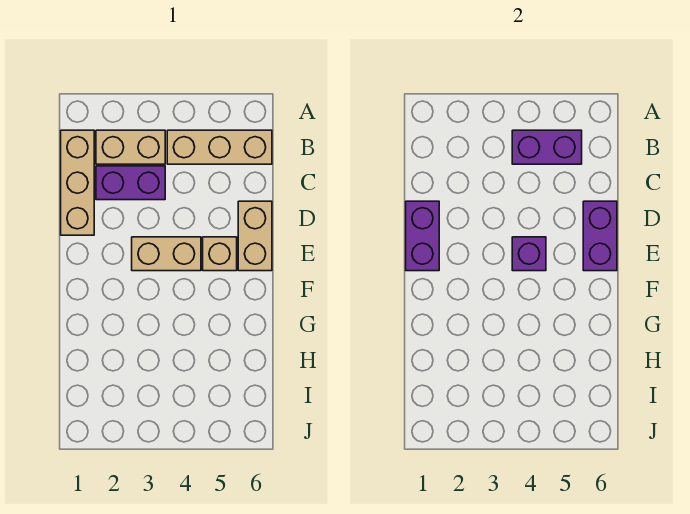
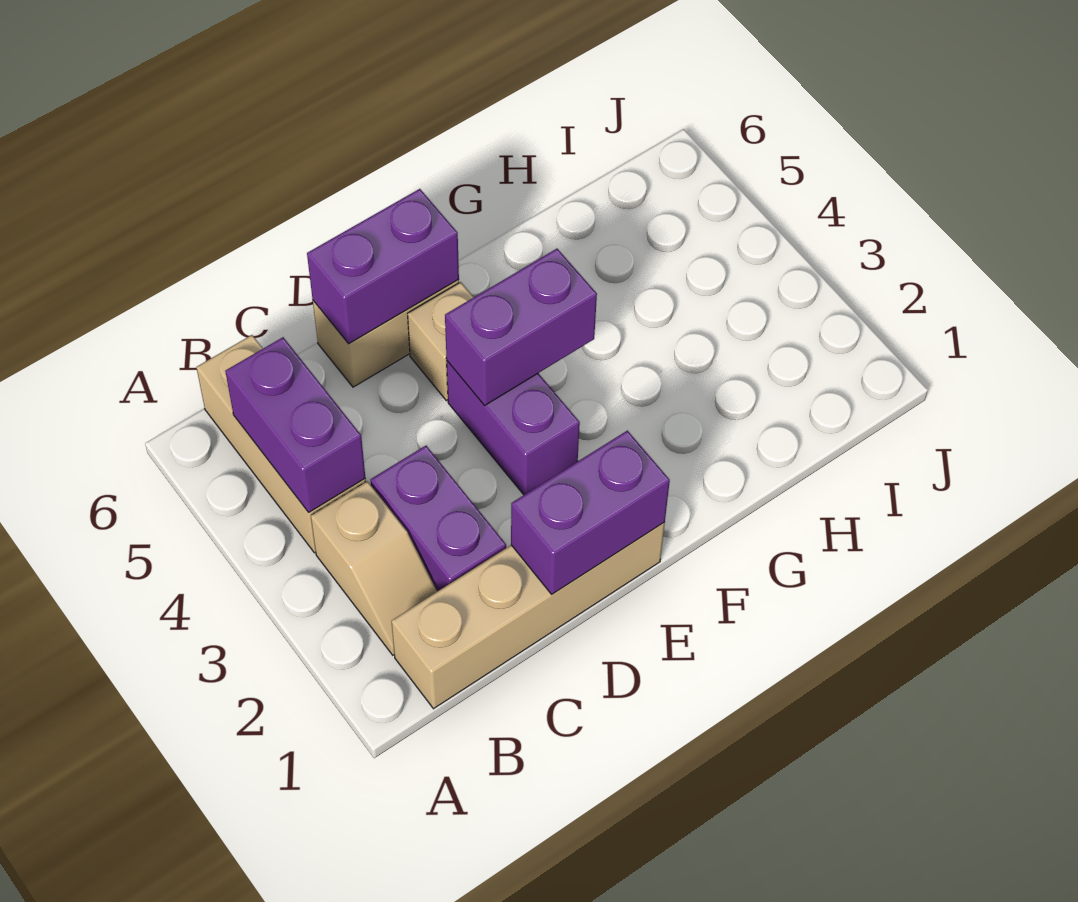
tan 1x3 brick [61,130,94,235] -> tan 1x4 brick [392,522,665,709]
tan 1x2 brick [96,130,165,164] -> tan 1x2 slope [311,481,437,655]
tan 1x2 brick [132,237,201,271] -> purple 1x2 brick [447,361,580,495]
purple 1x1 brick [512,237,546,271] -> purple 1x2 brick [445,249,597,406]

